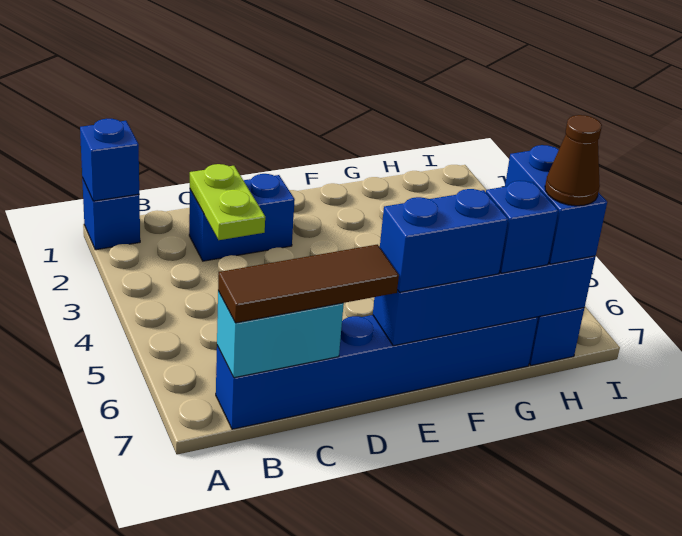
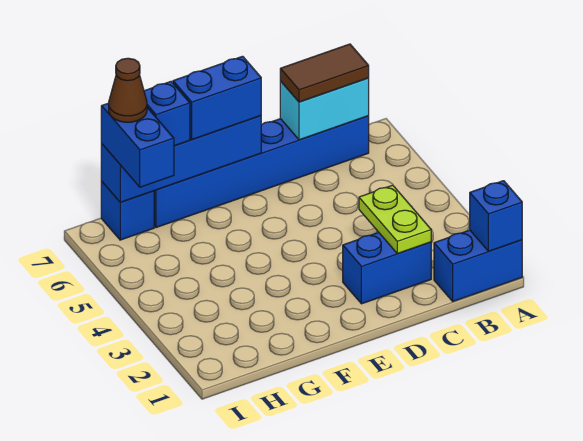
blue 1x1 brick [82,178,140,250] -> blue 1x2 brick [434,230,522,301]
brown 1x3 tile [218,245,399,323] -> brown 1x2 tile [280,44,369,102]

